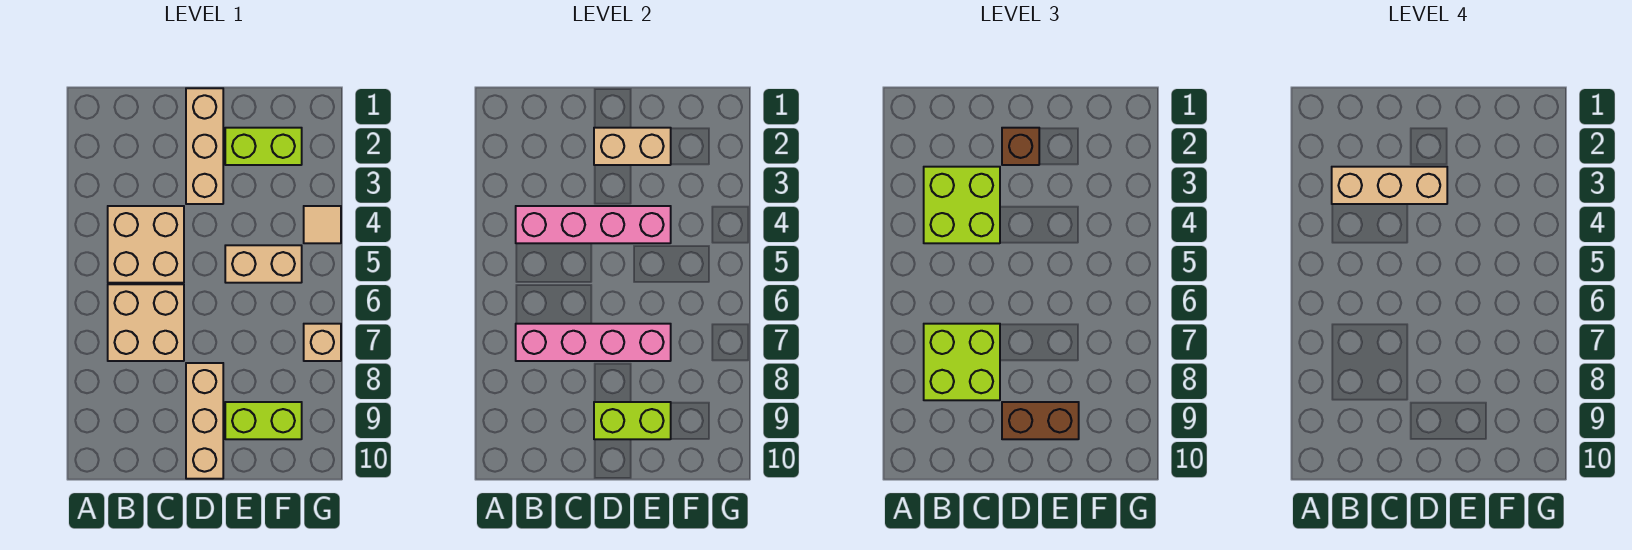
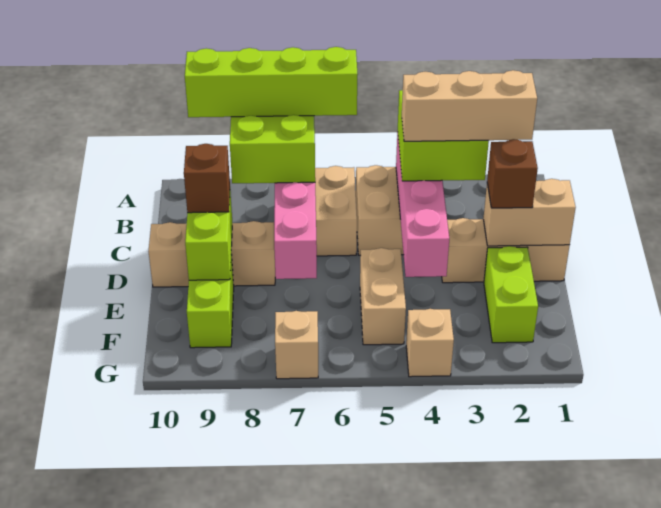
tan 1x3 brick [1332,167,1447,204] -> tan 1x3 brick turned to [402,70,537,141]
none -> lime 1x4 brick [185,47,358,117]
tan 1x2 brick [594,128,671,165] -> tan 1x2 brick turned to [483,179,576,246]
brown 1x2 brick [1002,402,1079,439] -> brown 1x1 brick [184,144,230,213]
tan 1x1 tile [304,206,341,243] -> tan 1x1 brick [406,309,454,377]

